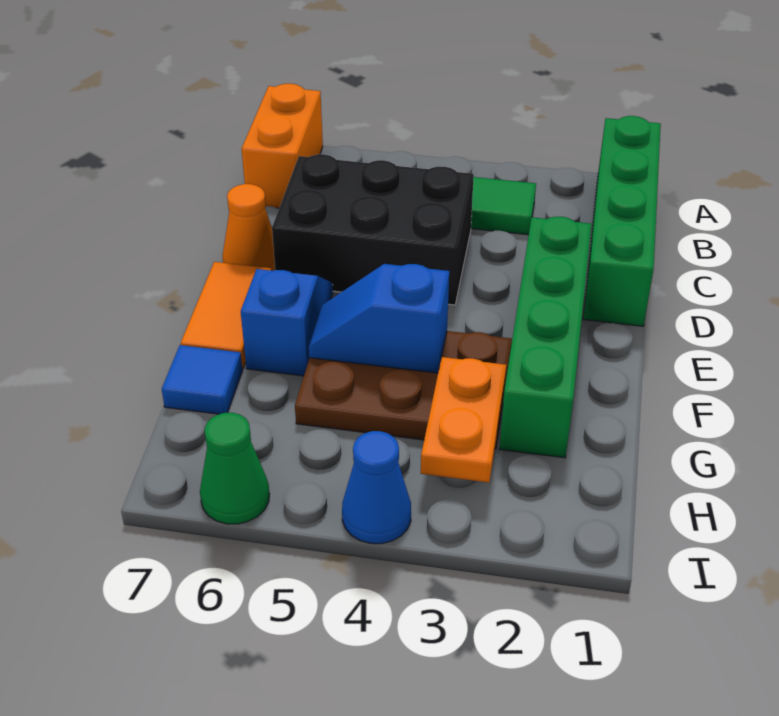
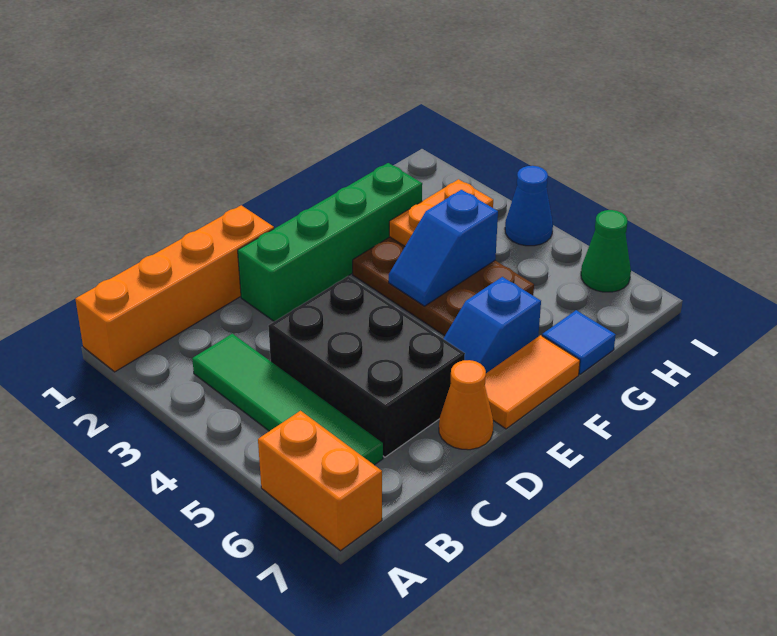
green 1x4 brick [583,116,661,326] -> orange 1x4 brick [75,205,274,372]
orange 1x2 brick [242,84,323,208] -> orange 1x2 brick turned to [258,411,382,551]
blue 1x2 slope [309,264,449,373] -> blue 1x2 slope turned to [389,190,498,306]

